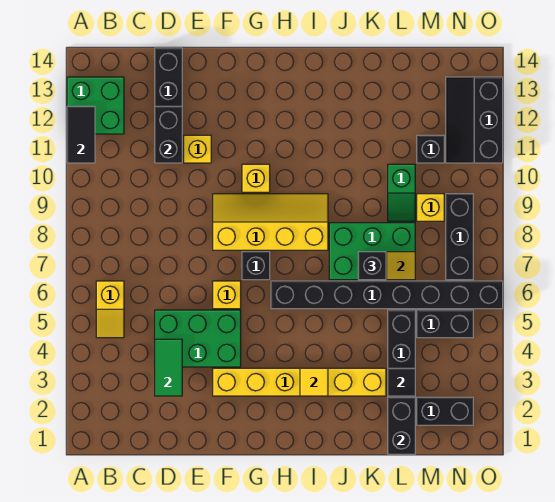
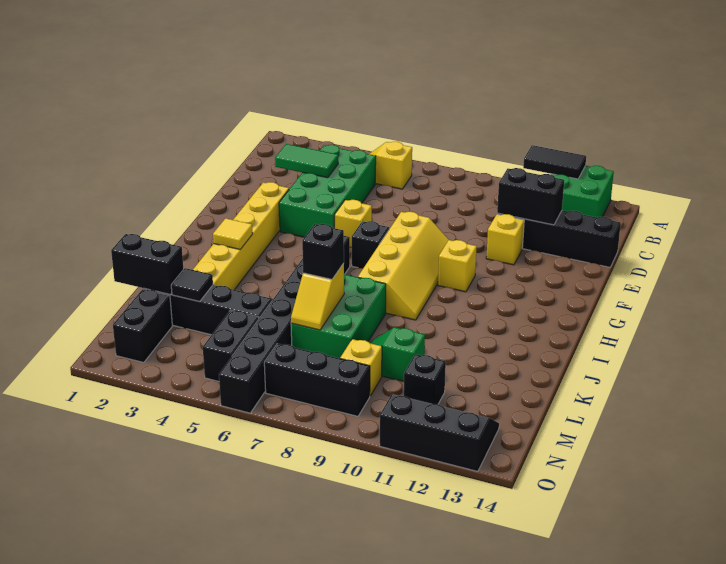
green 2x3 brick [155,310,241,367] -> green 2x4 brick [279,145,376,237]

